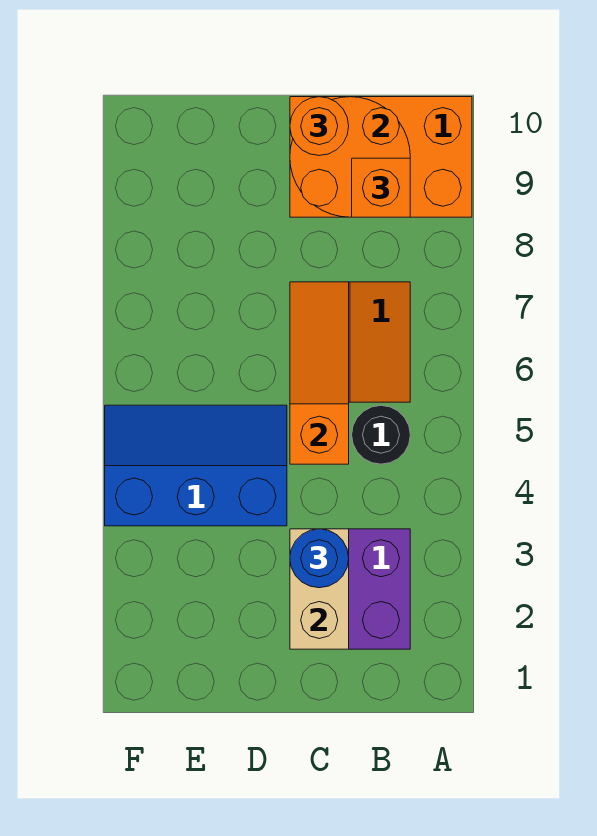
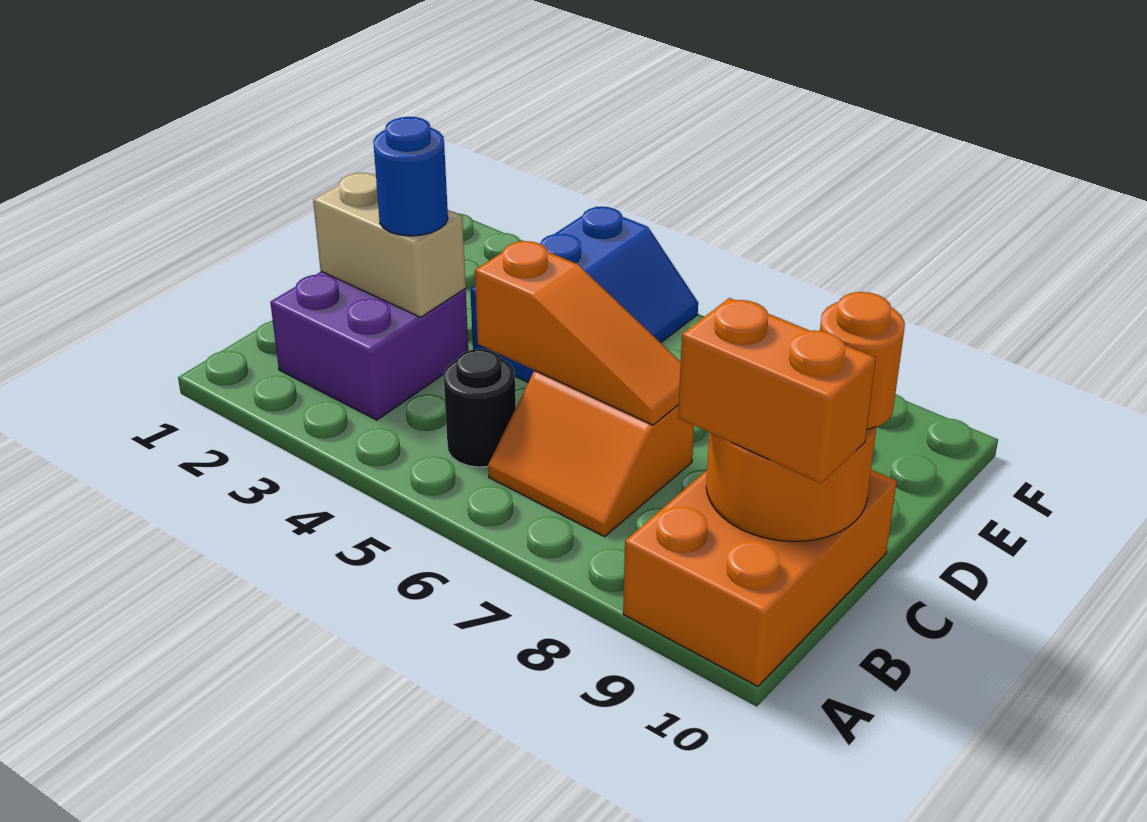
orange 1x1 brick [352,158,410,217] -> orange 1x2 brick [678,298,876,483]

